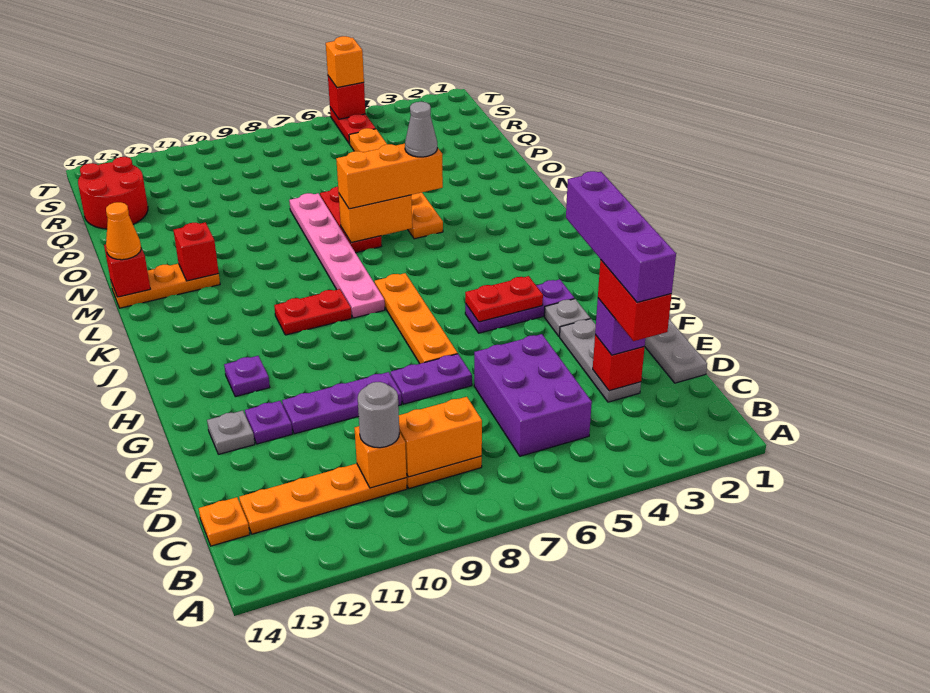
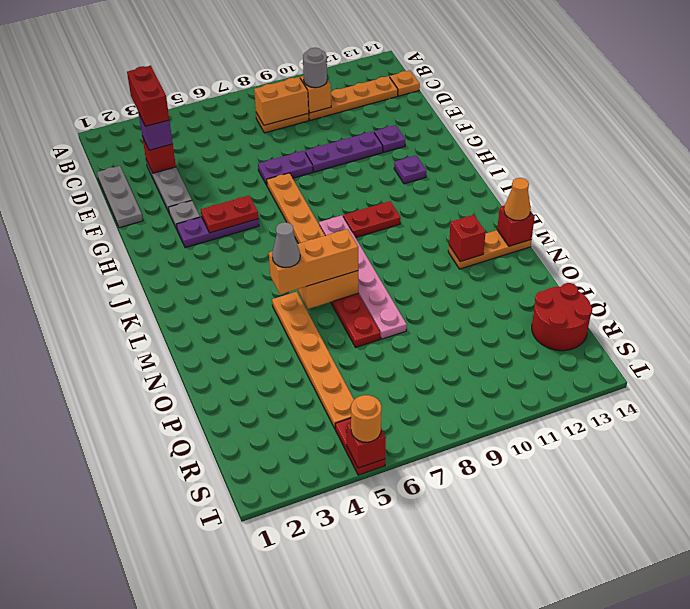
purple 1x4 brick [566,171,676,302] -> none
purple 2x3 brick [474,334,592,456] -> none
grey 1x1 plate [207,411,255,454] -> none
orange 1x1 brick [326,36,364,88] -> orange 1x1 round brick [351,395,382,442]

